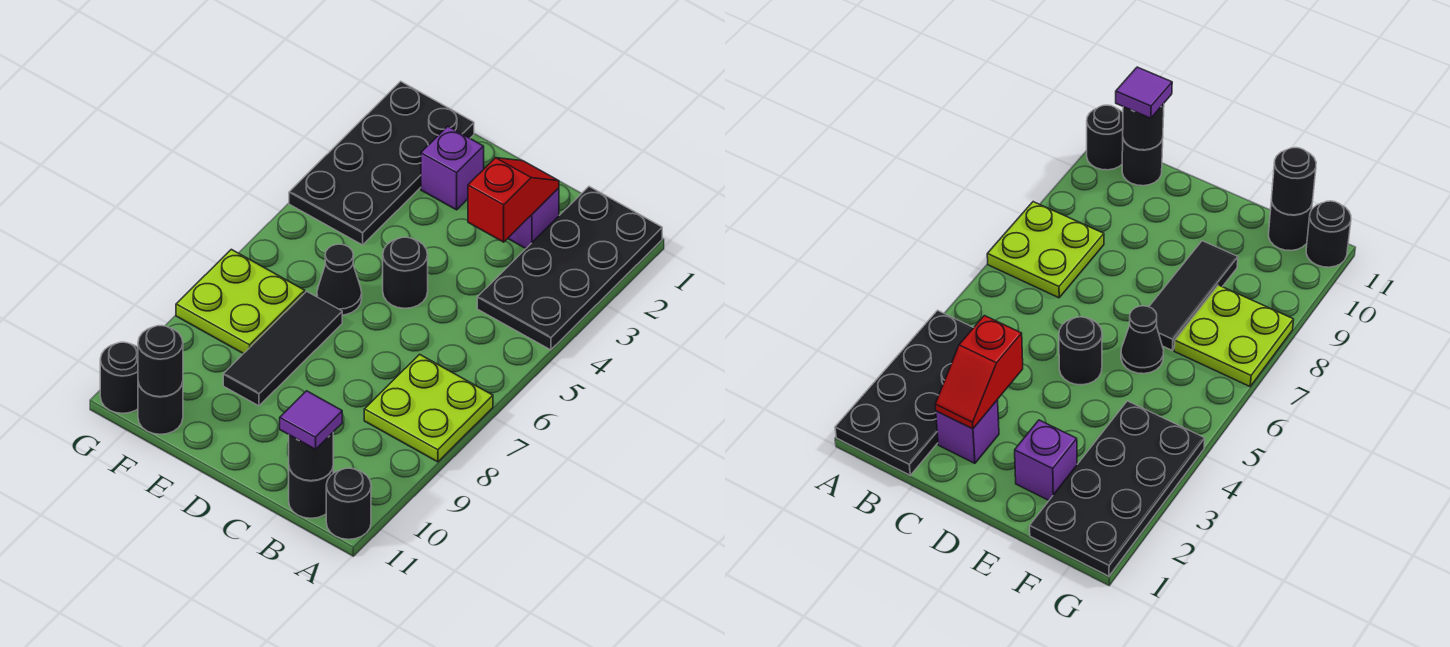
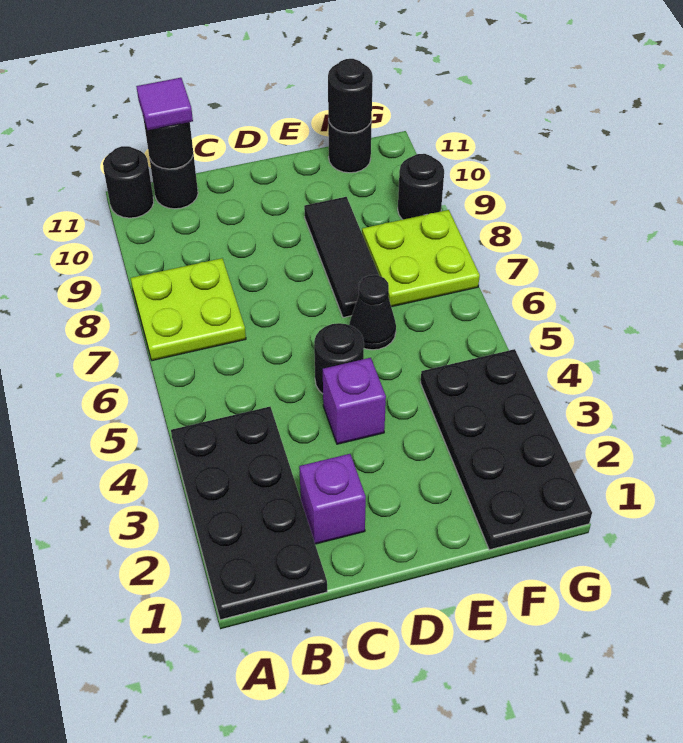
red 1x2 slope [468,158,559,242] -> none
purple 1x1 brick [421,126,484,210] -> purple 1x1 brick moved to [323,358,386,444]
black 1x1 round brick [100,342,138,413] -> black 1x1 round brick moved to [398,154,444,220]

